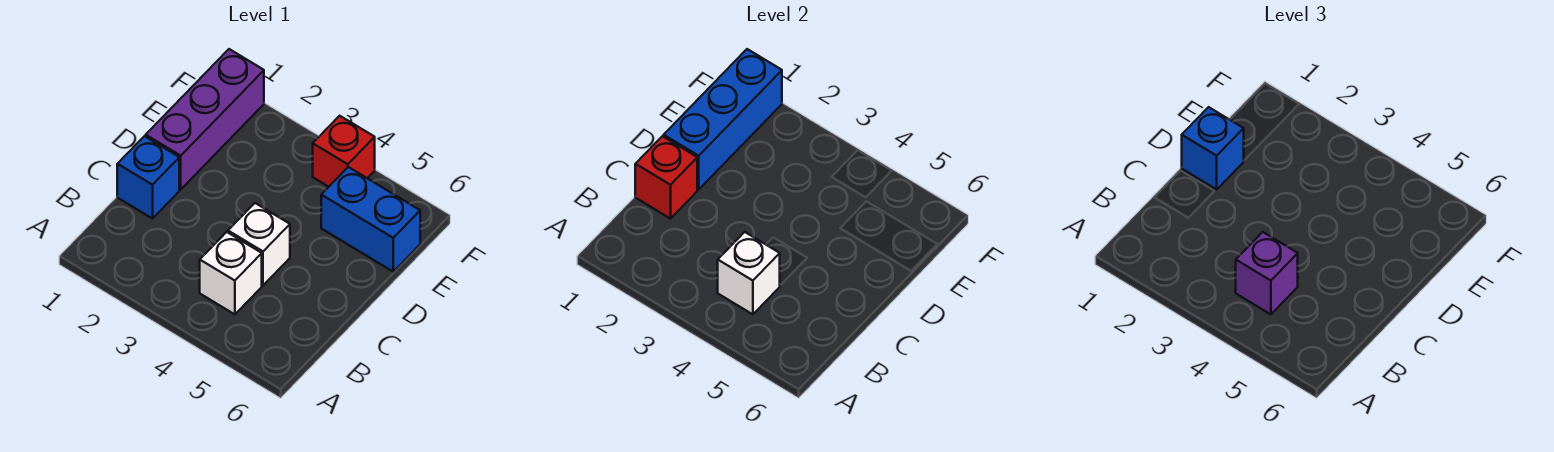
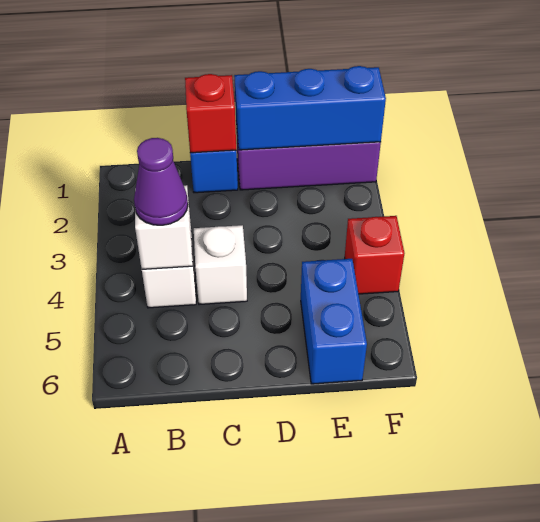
purple 1x1 brick [1236,232,1298,314] -> purple 1x1 cone [134,138,188,225]
blue 1x1 brick [1182,107,1244,189] -> none

